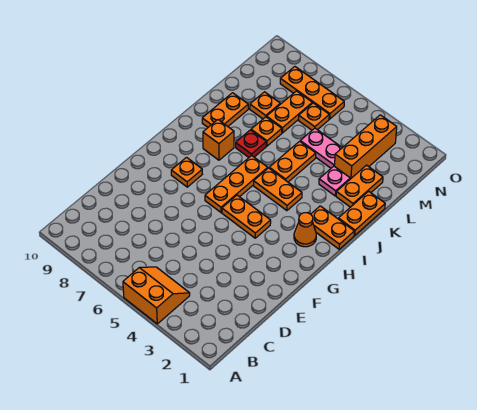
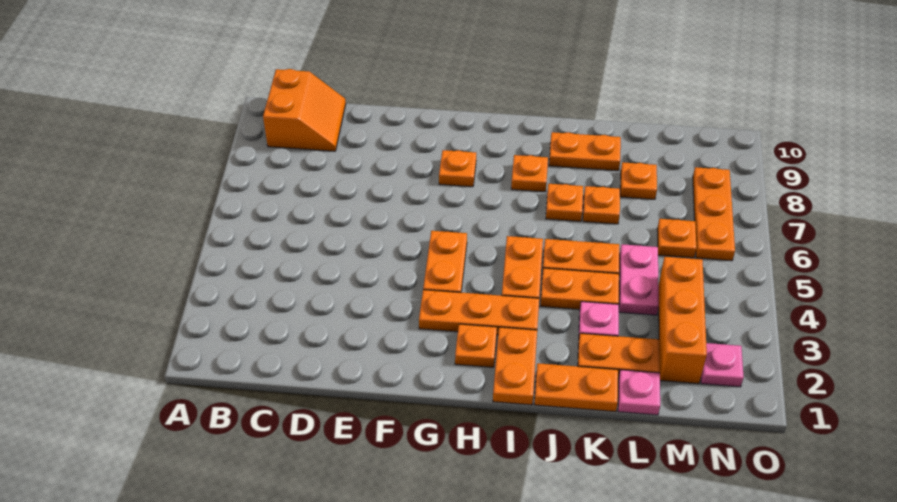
orange 2x2 slope [123,267,190,324] -> orange 2x2 slope moved to [263,69,346,151]
orange 1x3 plate [205,155,268,212] -> orange 1x3 plate moved to [419,290,539,335]
orange 1x1 cone [294,213,316,247] -> orange 1x1 plate [455,324,497,367]
orange 1x1 brick [203,120,234,160] -> orange 1x1 plate [511,155,548,192]
red 1x1 plate [236,130,266,157] -> orange 1x1 plate [546,184,583,221]
none -> pink 1x1 plate [618,370,660,415]
orange 1x3 brick [335,115,397,179] -> orange 1x3 brick turned to [659,257,707,384]
orange 1x2 plate [267,91,312,133] -> orange 1x2 plate moved to [541,268,619,309]
none -> pink 1x1 plate [701,343,744,387]

